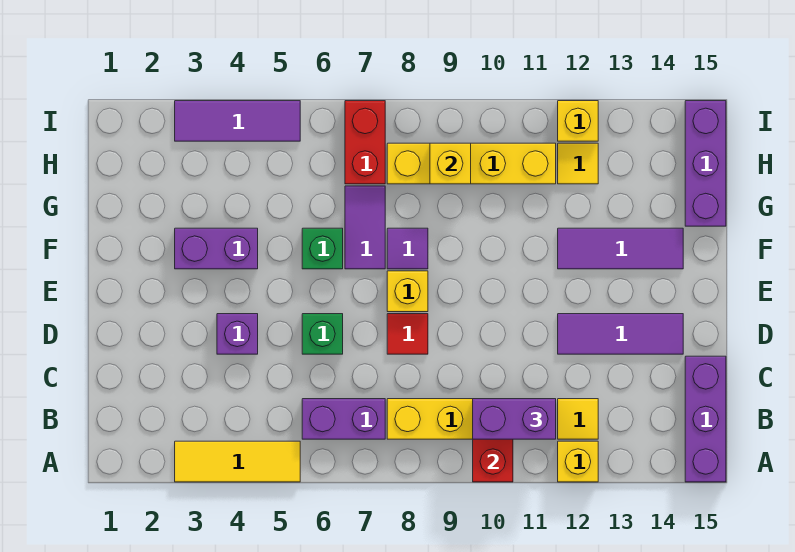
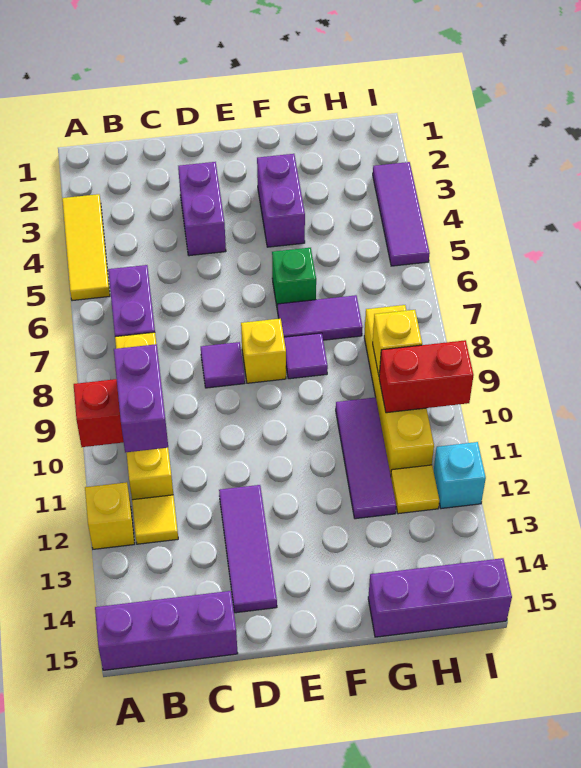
purple 1x1 brick [217,314,258,354] -> purple 1x2 brick [178,162,226,256]
green 1x1 brick [302,314,343,354] -> none
red 1x1 tile [387,314,428,354] -> purple 1x1 tile [201,342,245,388]
purple 1x3 tile [558,228,683,269] -> purple 1x3 tile moved to [336,397,396,519]
red 1x2 brick [345,101,385,184] -> red 1x2 brick moved to [379,340,474,413]
yellow 1x1 brick [558,101,598,141] -> cyan 1x1 brick [434,442,486,509]

